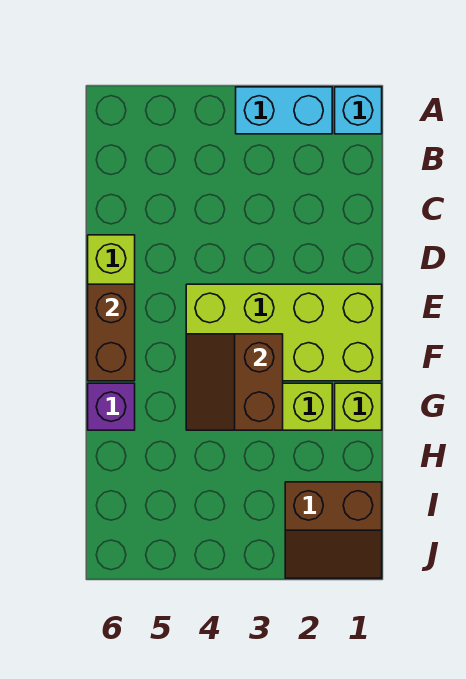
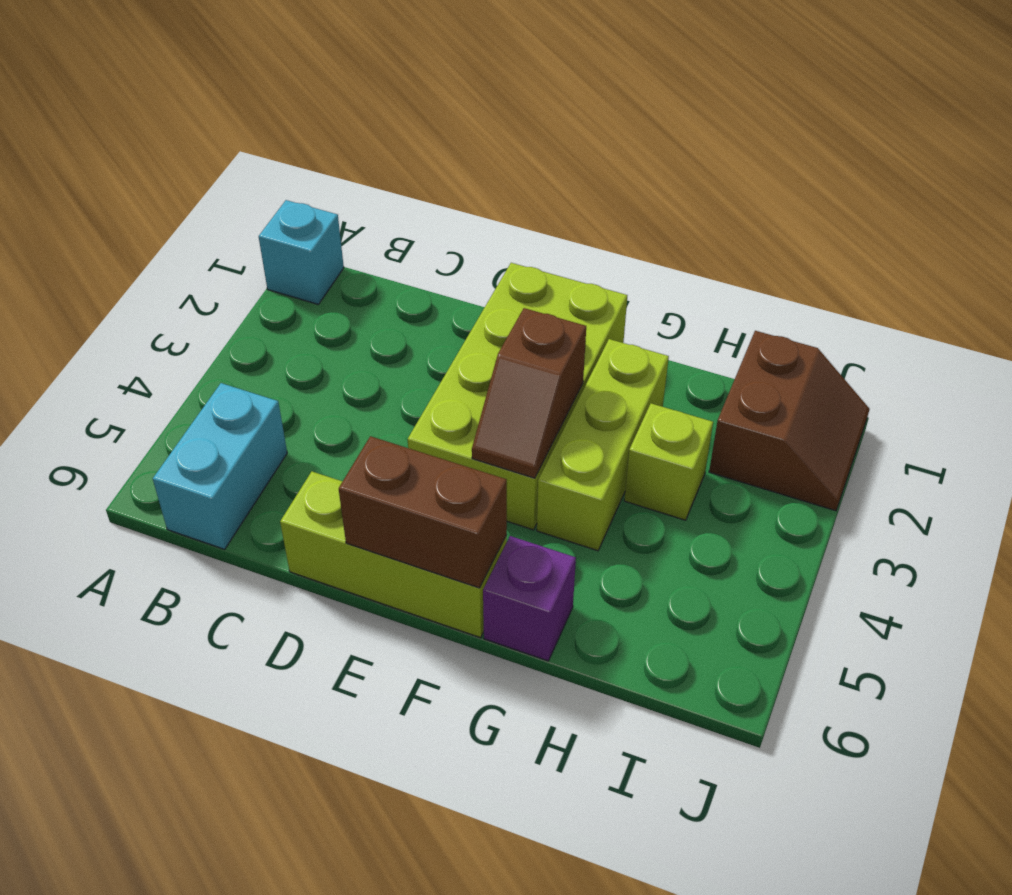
cyan 1x2 brick [236,87,332,134] -> cyan 1x2 brick moved to [153,383,287,549]
brown 2x2 slope [186,334,283,430] -> brown 1x2 slope [472,308,586,478]
lime 1x1 brick [335,383,382,430] -> lime 1x1 brick moved to [624,403,713,520]

